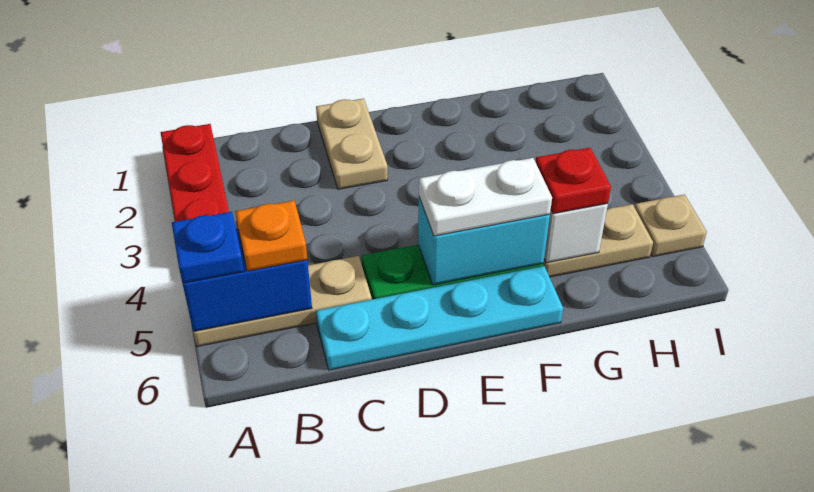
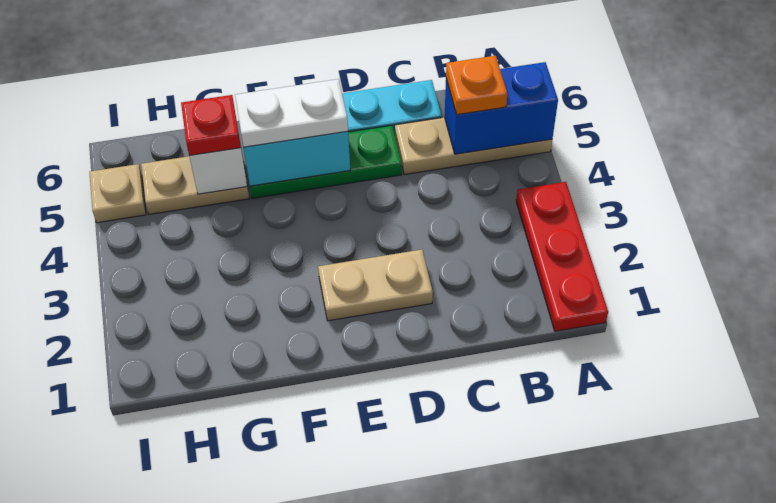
blue 1x1 plate [172,212,244,283] -> none
tan 1x2 plate [316,98,388,189] -> tan 1x2 plate turned to [318,250,433,321]

